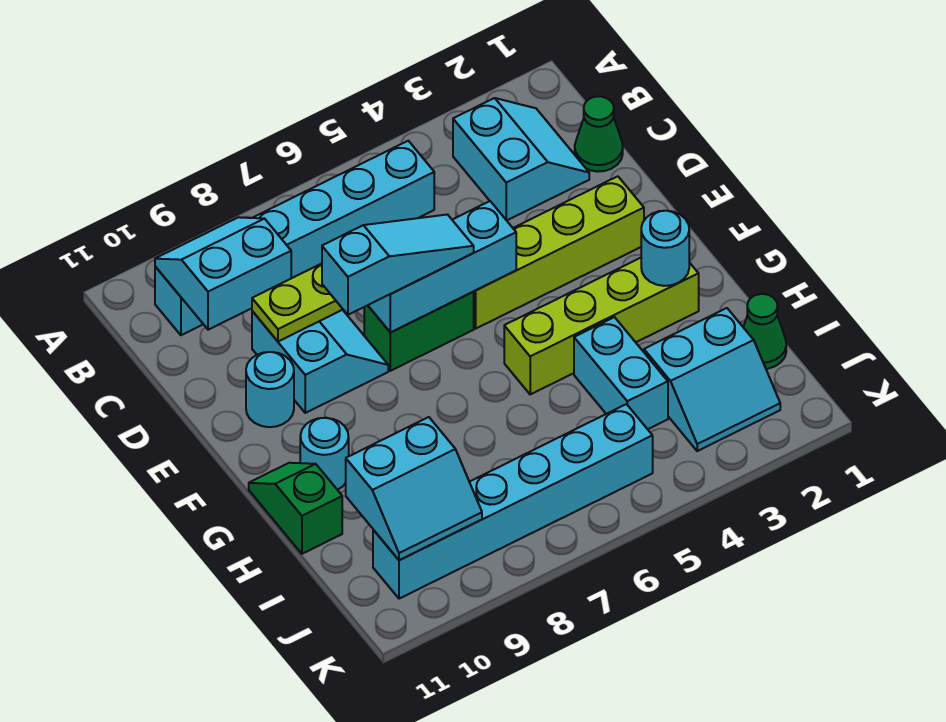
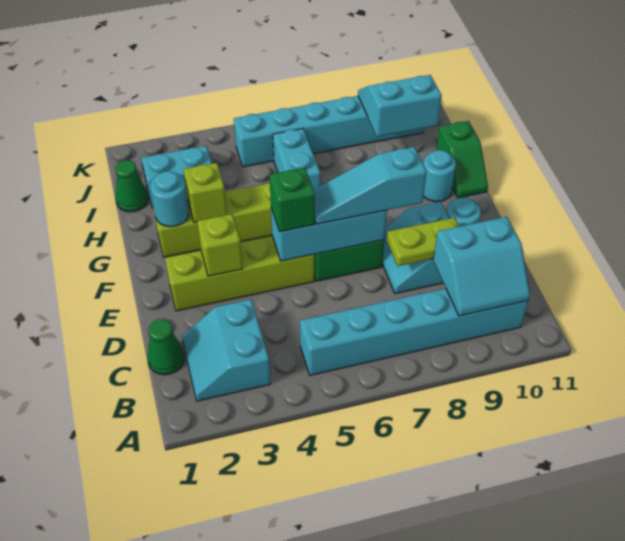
none -> lime 1x1 brick [197,214,243,276]
none -> green 1x1 brick [270,168,315,232]
none -> lime 1x1 brick [184,163,227,223]
cyan 1x2 brick [574,317,668,429] -> cyan 1x2 brick moved to [273,129,320,190]

